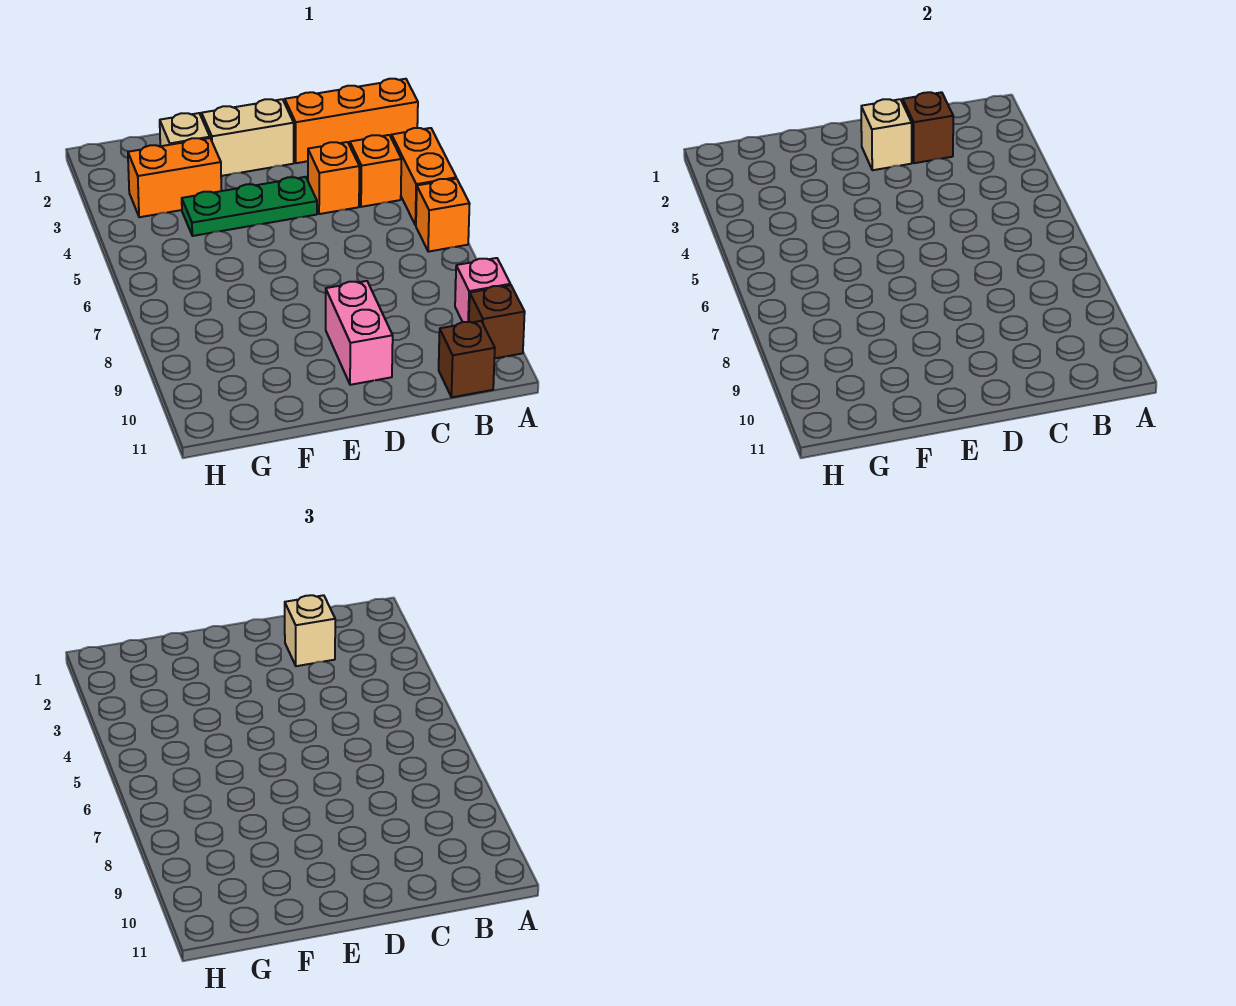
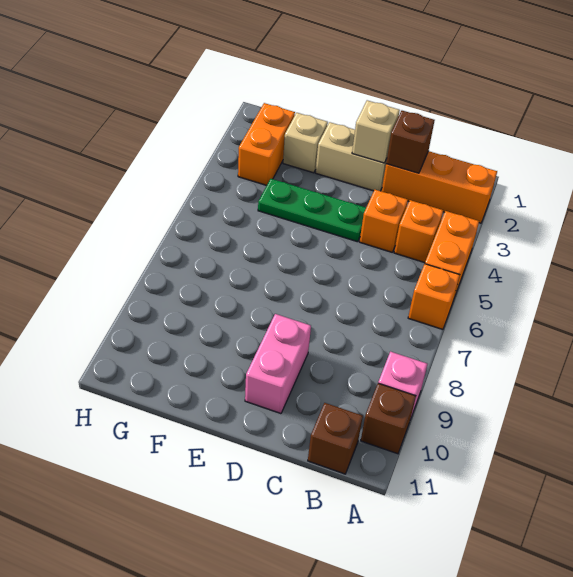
tan 1x1 brick [285,595,335,666] -> none
orange 1x2 brick [128,138,221,217] -> orange 1x2 brick turned to [238,103,295,185]

